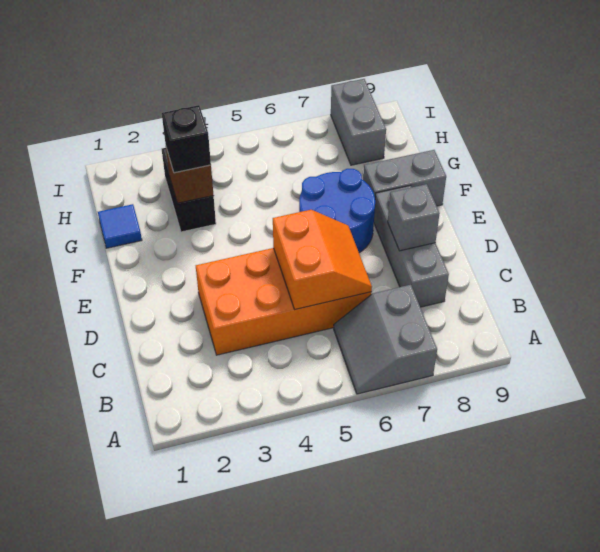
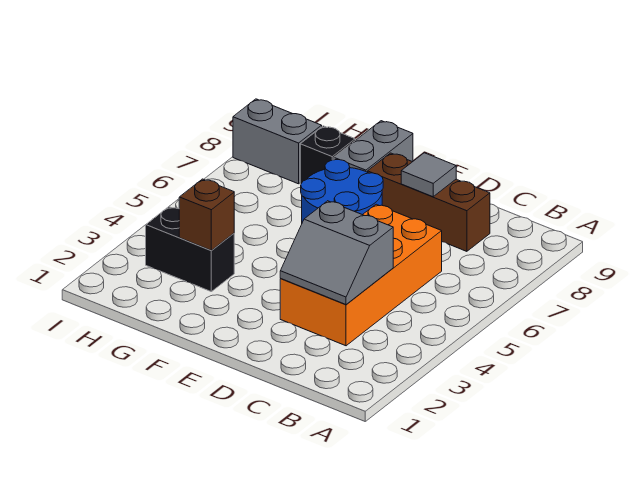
grey 2x2 slope [334,285,437,394] -> grey 2x2 slope moved to [280,201,393,304]
orange 2x2 slope [273,210,372,310] -> none
grey 1x3 brick [374,186,449,307] -> brown 1x3 brick [368,153,490,251]
grey 1x1 brick [388,184,440,251] -> grey 1x1 tile [401,153,456,197]
blue 1x1 tile [98,204,142,248] -> none
black 1x1 brick [162,105,211,173] -> black 1x1 brick moved to [300,126,355,184]

